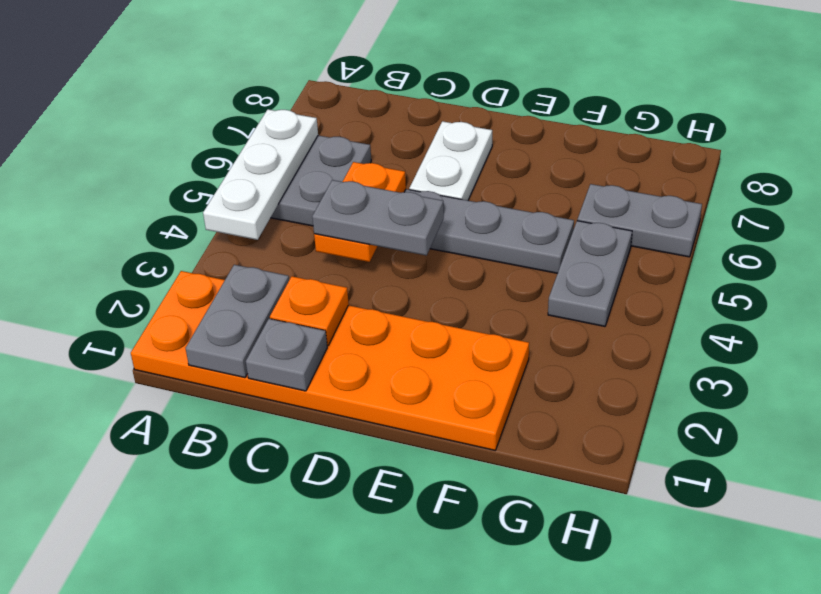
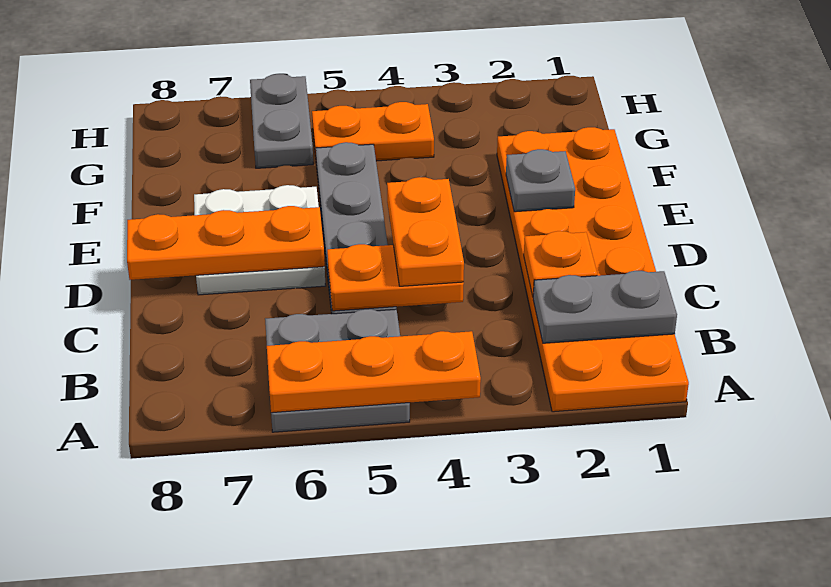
white 1x3 plate [203,109,318,240] -> orange 1x3 plate [267,331,481,413]
grey 1x1 plate [246,319,327,391] -> grey 1x1 plate moved to [506,149,575,212]
grey 1x2 plate [312,180,444,256] -> orange 1x2 plate [387,177,464,286]
white 1x2 plate [409,121,492,200] -> white 2x2 plate [194,185,326,295]
none -> orange 1x3 plate [127,206,325,280]
grey 1x2 plate [548,221,632,326] -> orange 1x2 plate [312,102,434,161]

